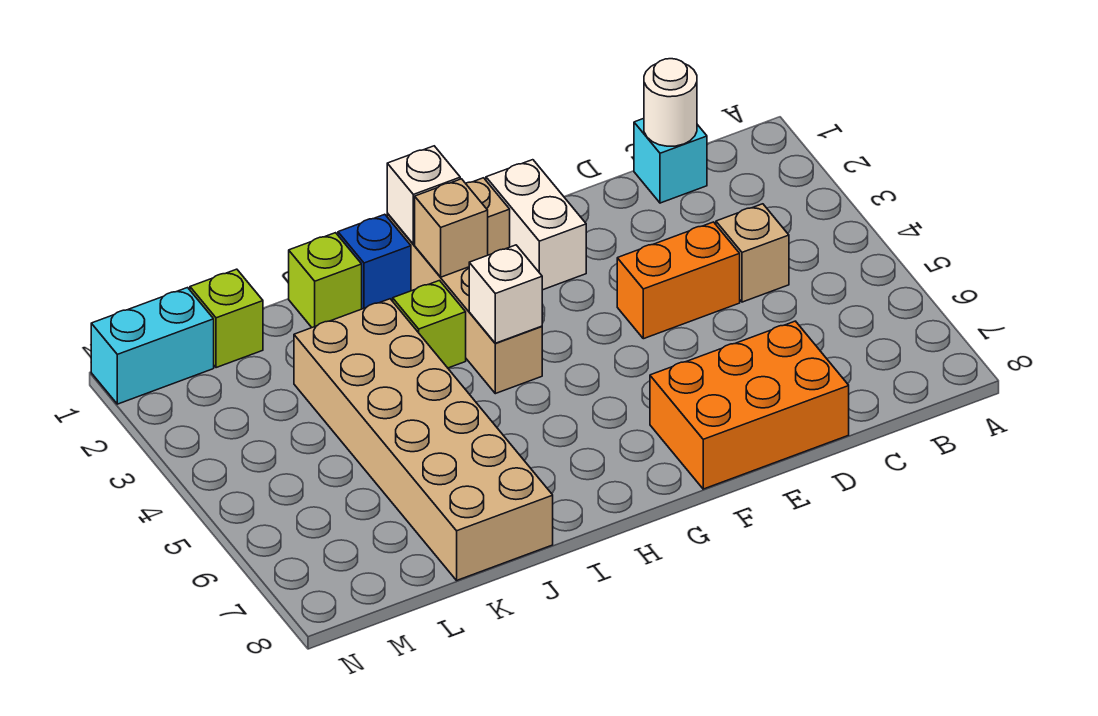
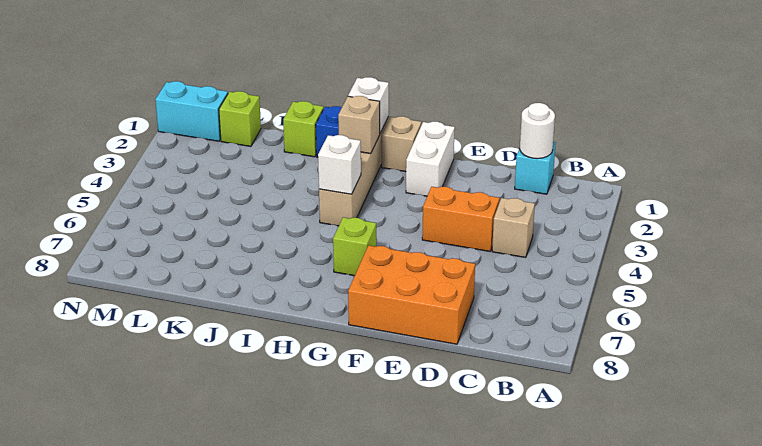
lime 1x1 brick [393,281,466,368] -> lime 1x1 brick moved to [333,217,376,276]
tan 2x6 brick [294,299,553,580] -> none

